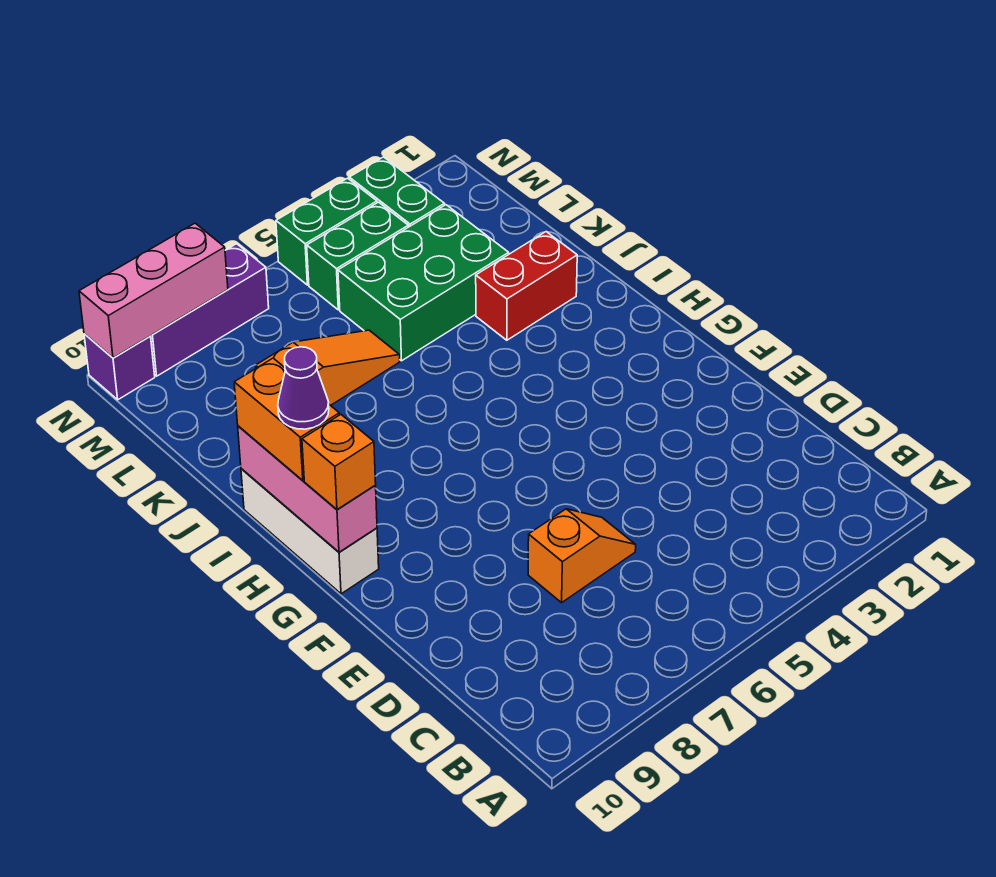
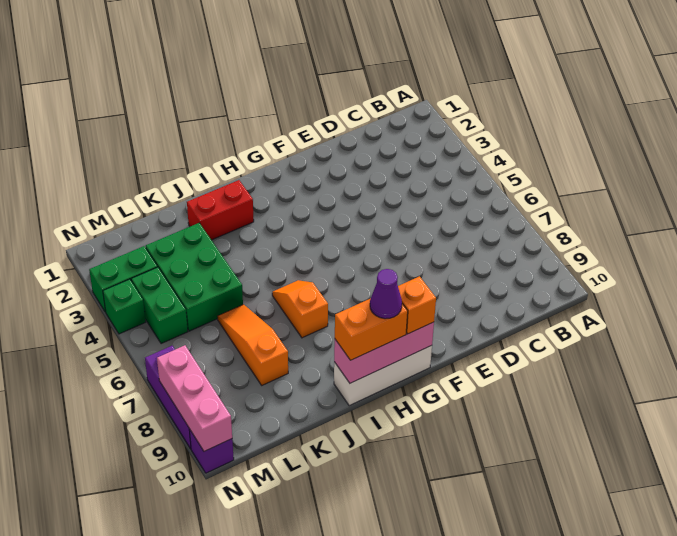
orange 1x2 slope [528,509,636,603] -> orange 1x2 slope moved to [272,280,328,338]
red 1x2 brick [476,232,577,340] -> red 1x2 brick turned to [187,180,254,240]
green 1x2 brick [276,178,377,285] -> green 1x1 brick [103,279,146,334]

